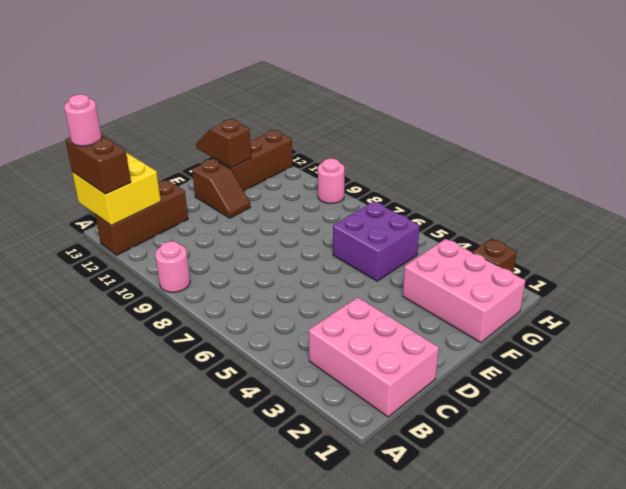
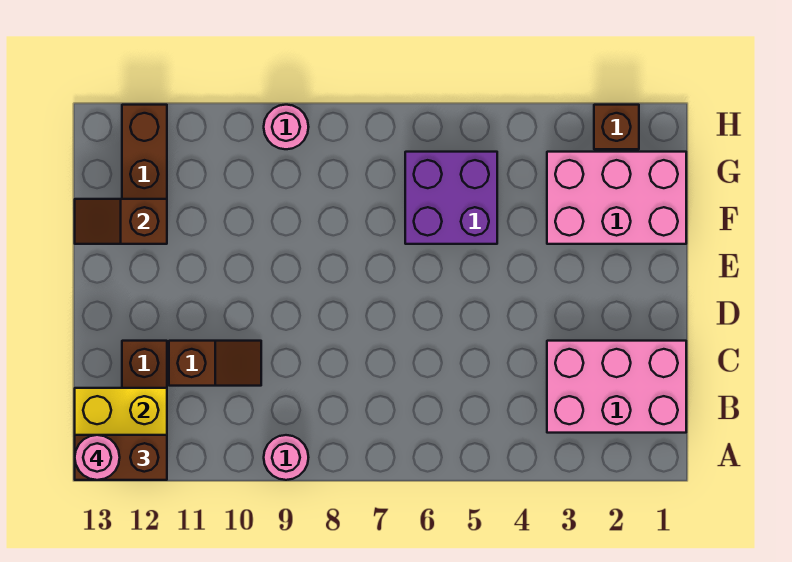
brown 1x2 slope [192,159,250,218] -> brown 1x2 slope moved to [169,341,261,386]

